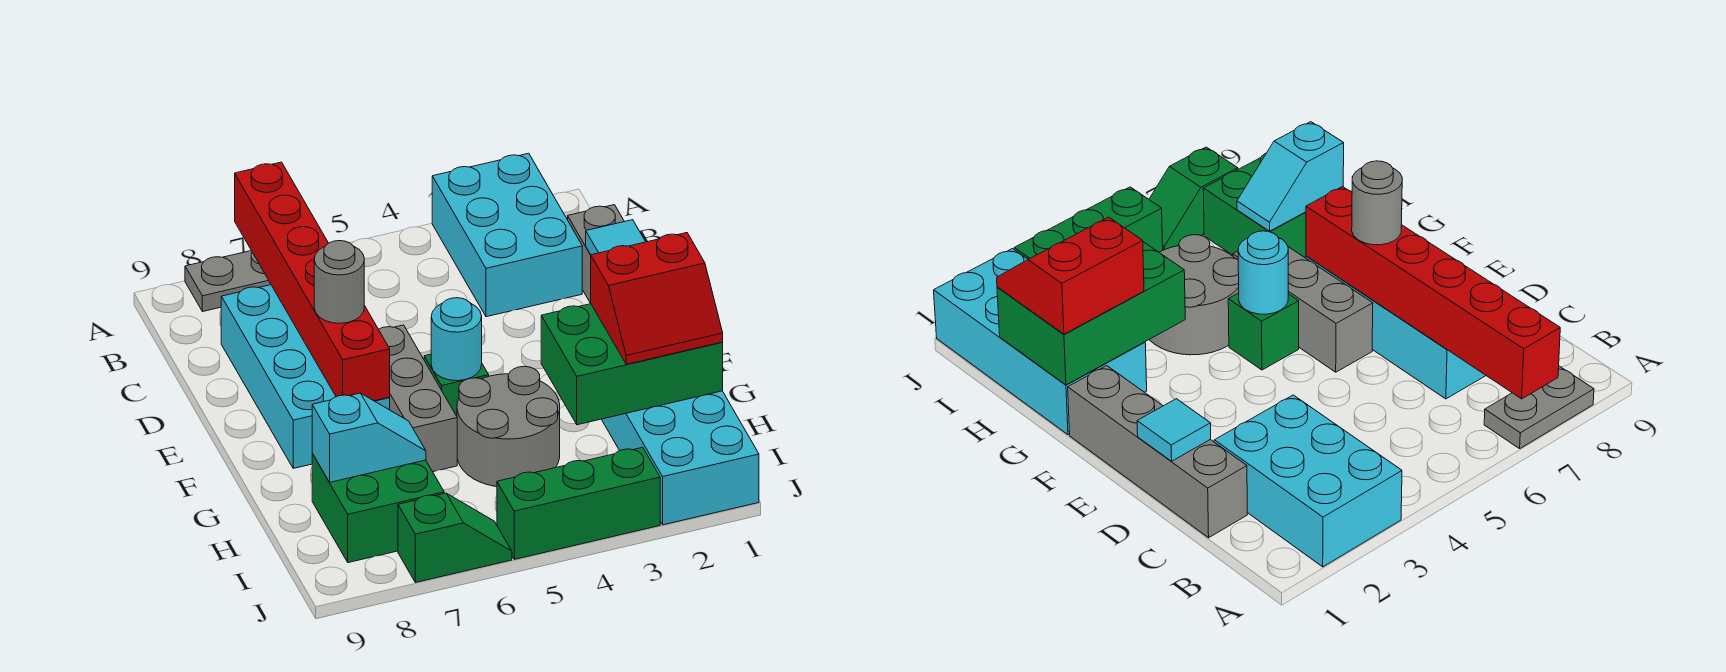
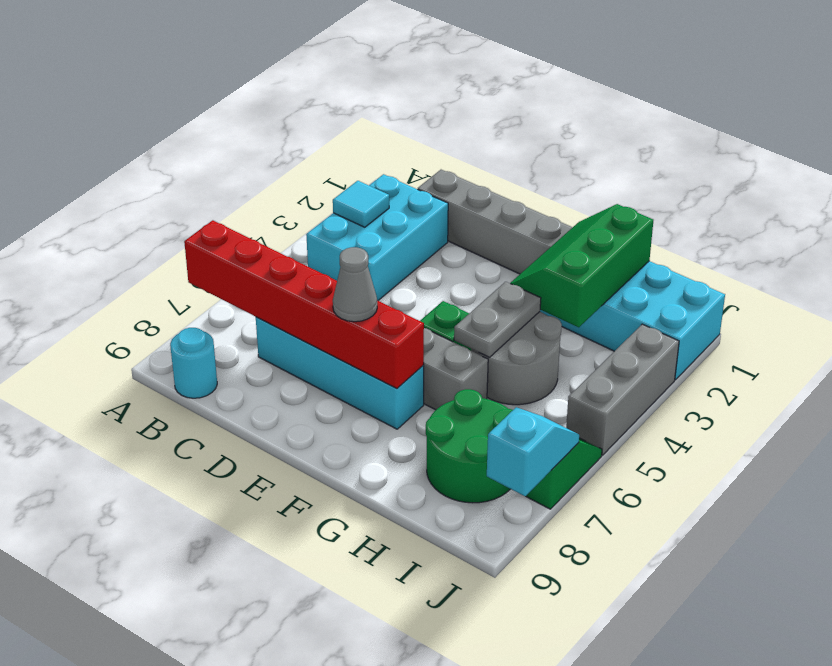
cyan 2x3 brick [432,153,582,317] -> cyan 2x3 brick turned to [306,174,448,301]
grey 1x2 plate [185,251,271,312] -> grey 1x2 plate moved to [454,282,541,357]
cyan 2x4 brick [221,285,390,468] -> cyan 1x4 brick [256,317,424,429]
cyan 1x1 tile [586,220,645,255] -> cyan 1x1 tile moved to [333,181,389,227]
grey 1x1 round brick [314,241,364,323] -> grey 1x1 cone [333,247,377,322]
cyan 1x1 round brick [431,298,482,381] -> cyan 1x1 round brick moved to [170,328,217,398]
green 2x3 brick [541,304,723,425] -> green 2x3 slope [510,204,653,327]
red 2x2 slope [591,233,723,364] -> none
green 2x2 brick [312,453,444,563] -> green 2x2 round brick [426,389,513,503]
cyan 1x2 slope [312,393,426,482] -> cyan 1x2 slope moved to [487,407,579,496]
green 1x3 brick [497,447,660,559] -> grey 1x3 brick [566,324,679,455]

